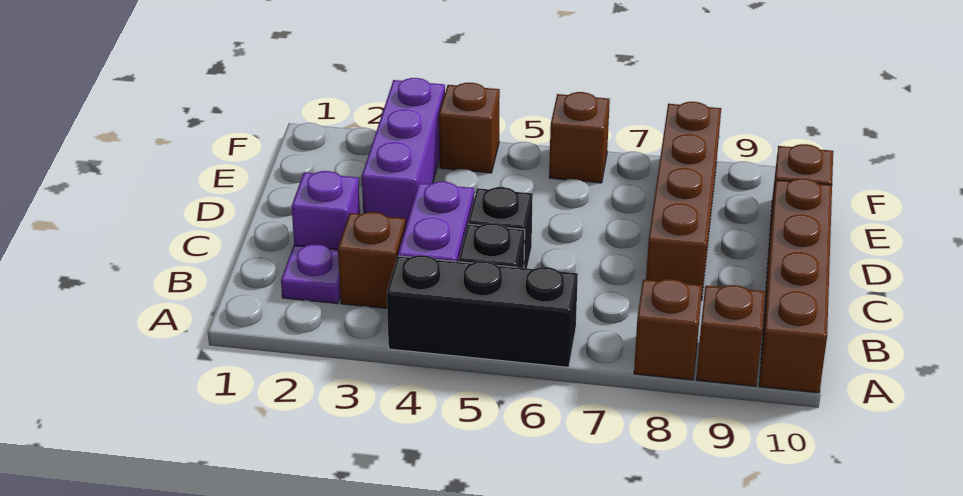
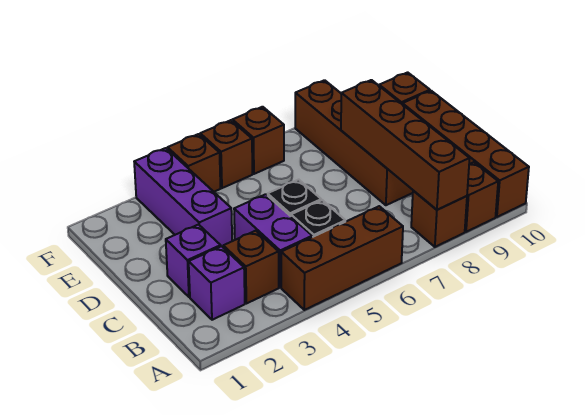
black 1x3 brick [387,255,578,367] -> brown 1x3 brick [281,206,403,310]
none -> brown 1x4 brick [341,80,470,210]
purple 1x1 plate [281,244,340,304] -> purple 1x1 brick [189,246,245,320]
none -> brown 1x1 brick [200,120,253,188]

